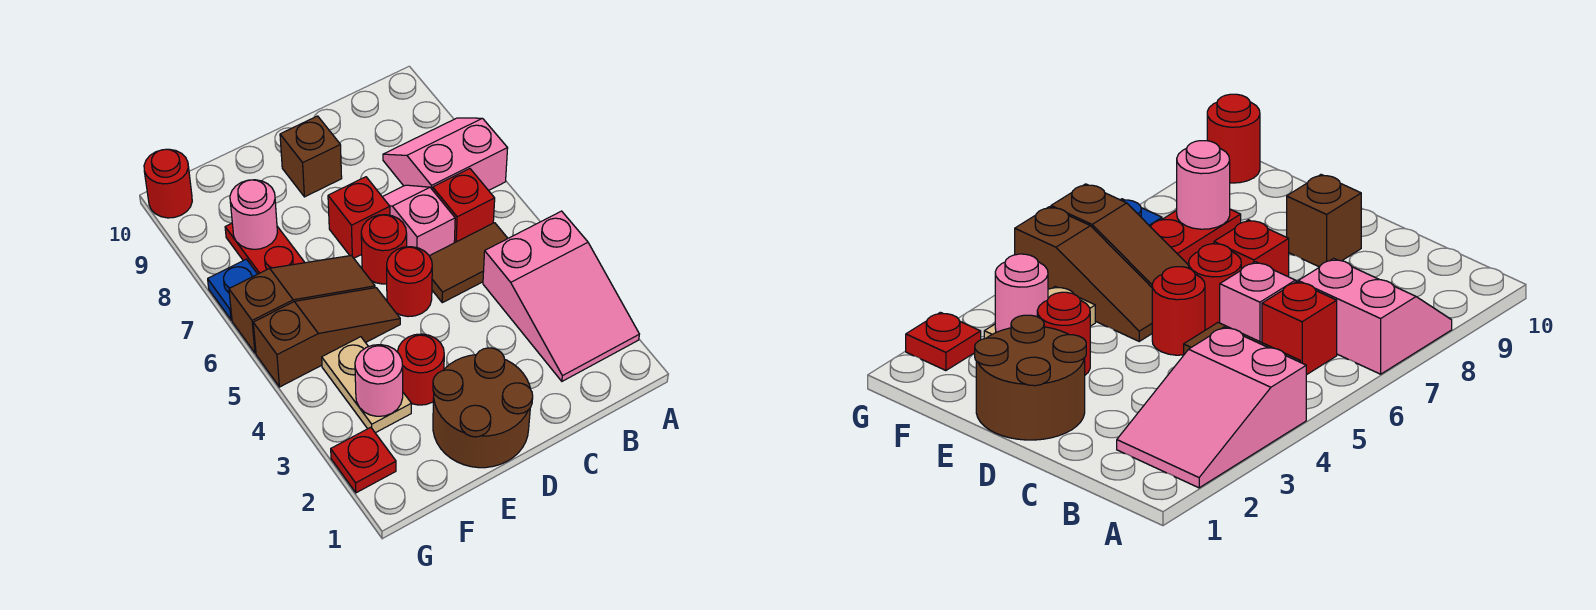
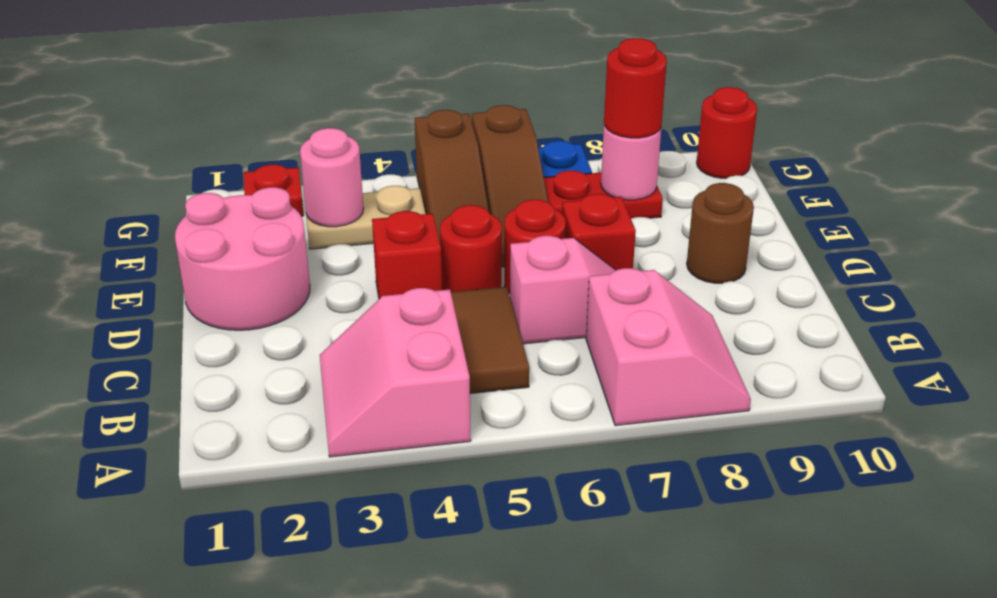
pink 2x3 slope [483,211,639,381] -> pink 2x2 slope [320,288,471,457]
red 1x1 brick [433,169,495,243] -> red 1x1 brick moved to [372,211,442,299]
brown 2x2 round brick [433,348,533,468] -> pink 2x2 round brick [175,187,310,330]
brown 1x1 brick [280,116,342,197] -> brown 1x1 round brick [687,183,754,283]
red 1x1 round brick [398,334,444,405] -> red 1x1 round brick moved to [604,38,667,138]

